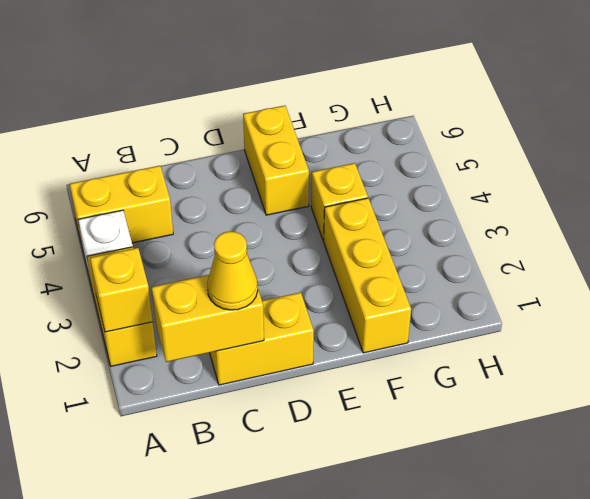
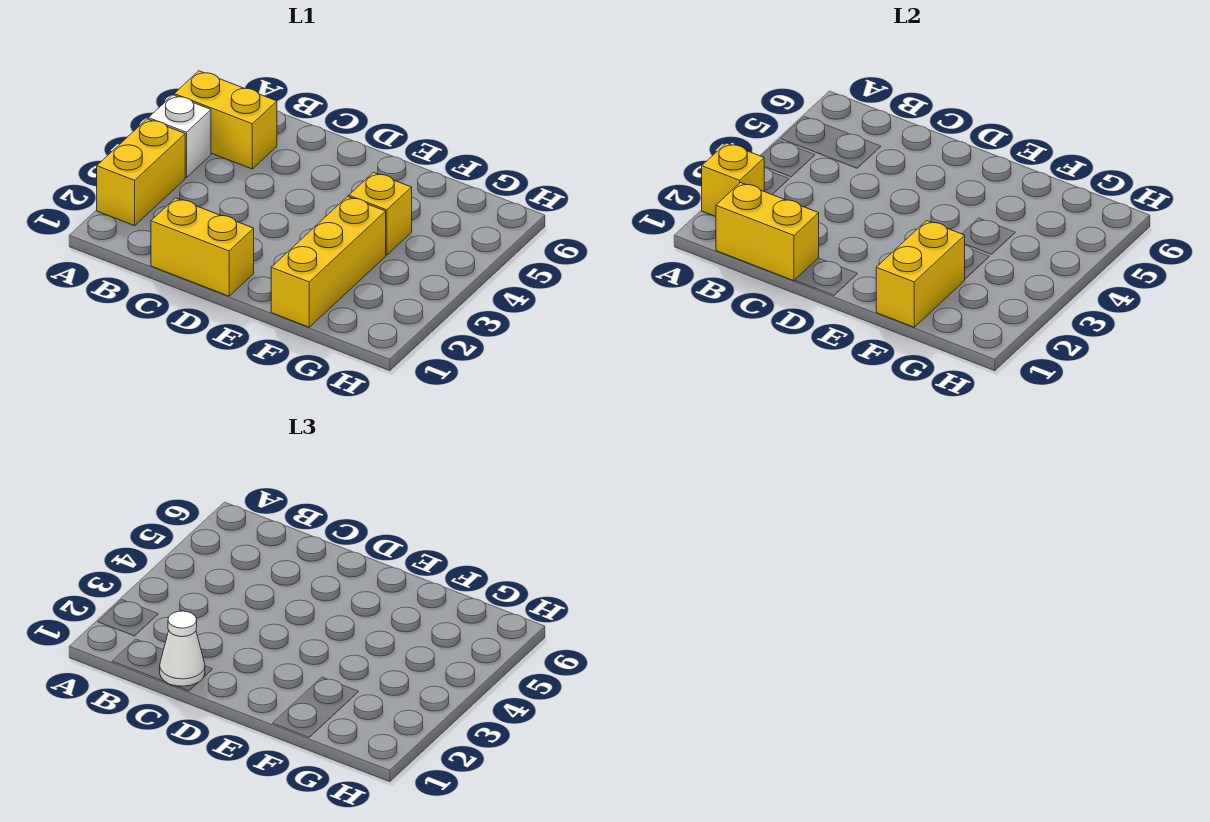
yellow 1x1 cone [207,231,258,310] -> white 1x1 cone [160,611,205,686]
yellow 1x2 brick [243,106,309,215] -> yellow 1x2 brick moved to [876,221,965,327]

